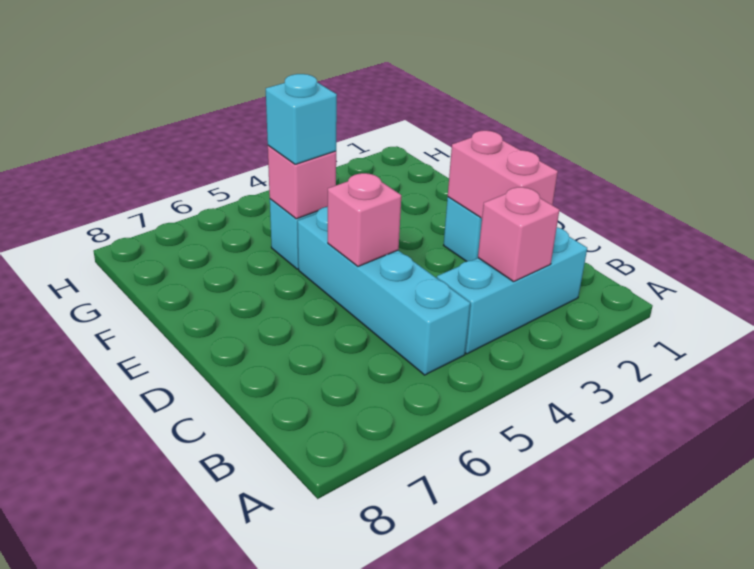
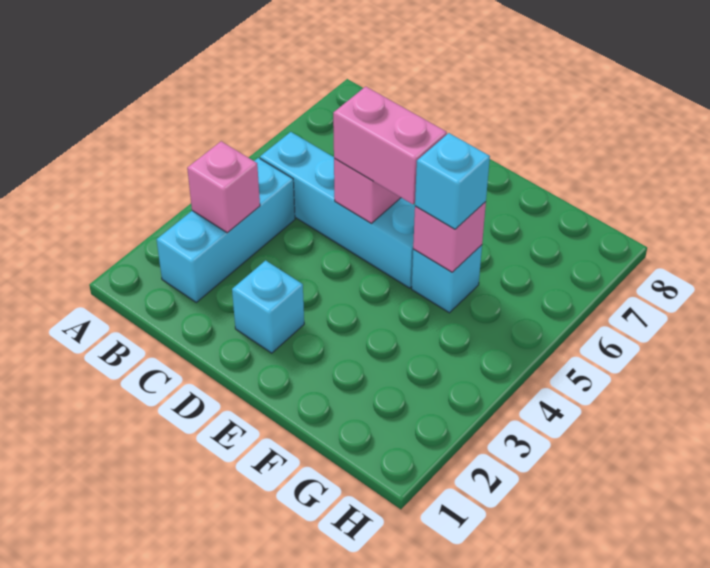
pink 1x2 brick [448,131,558,218] -> pink 1x2 brick moved to [333,87,447,204]

